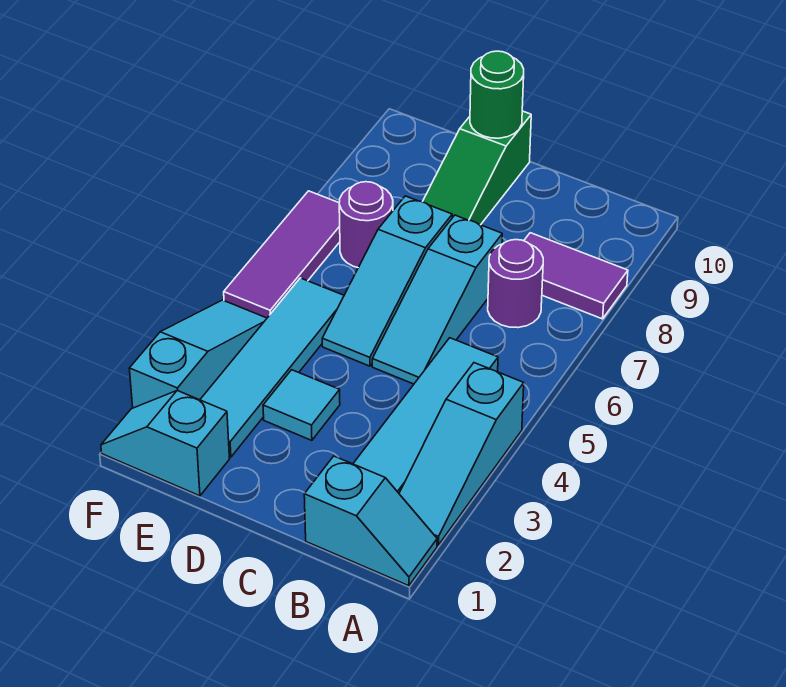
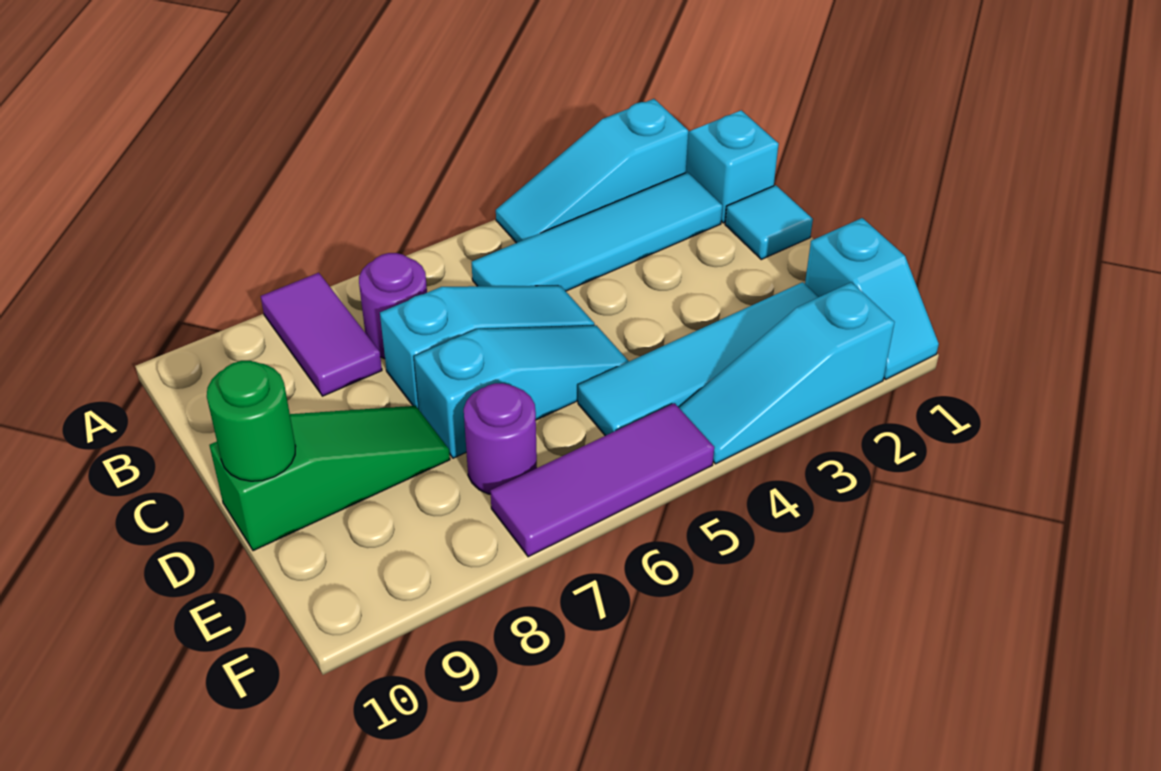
cyan 1x3 slope [399,363,524,545] -> cyan 1x3 slope turned to [496,99,688,243]
cyan 1x1 tile [263,370,340,440] -> cyan 1x1 tile moved to [725,185,813,259]

